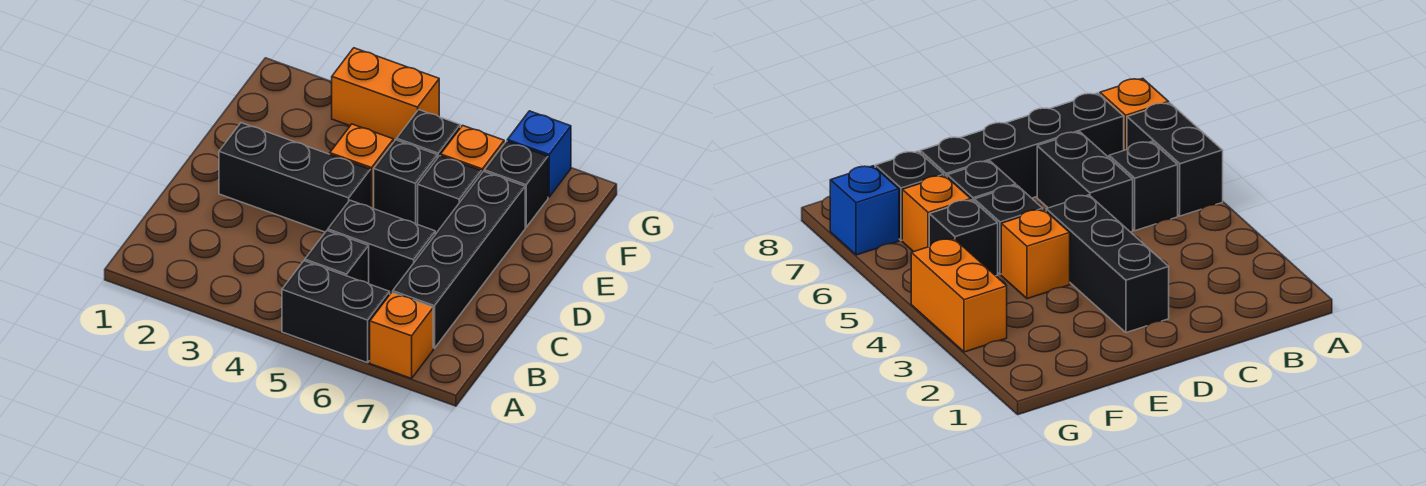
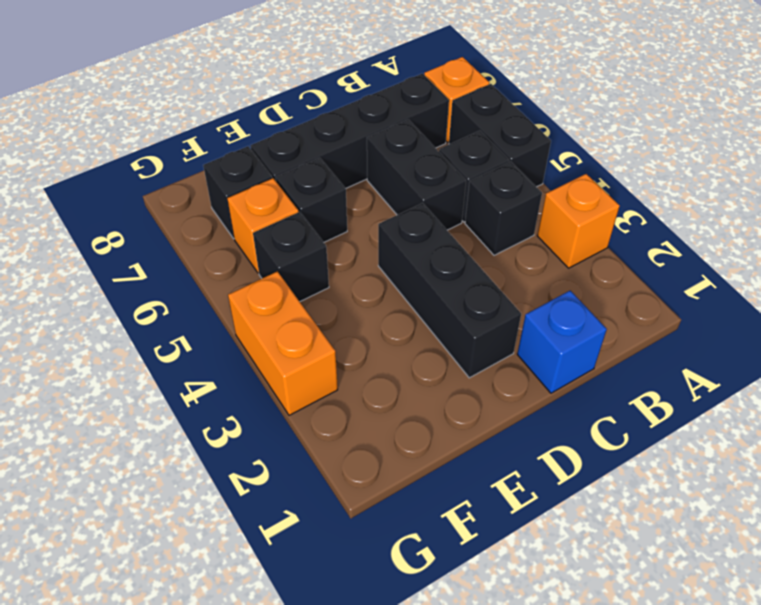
orange 1x1 brick [330,124,393,208] -> orange 1x1 brick moved to [537,174,620,268]
black 1x1 brick [374,140,437,224] -> black 1x1 brick moved to [465,162,542,255]
blue 1x1 brick [507,111,571,197] -> blue 1x1 brick moved to [517,291,607,393]

